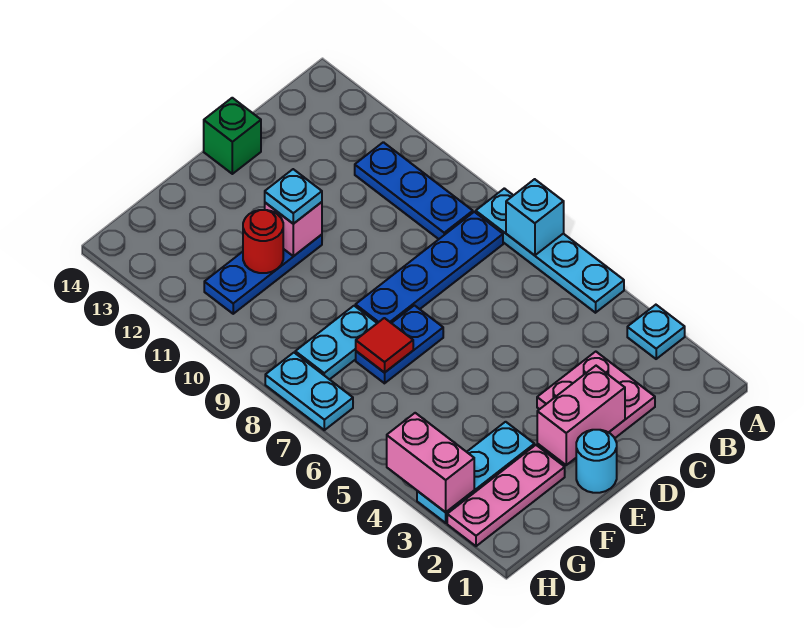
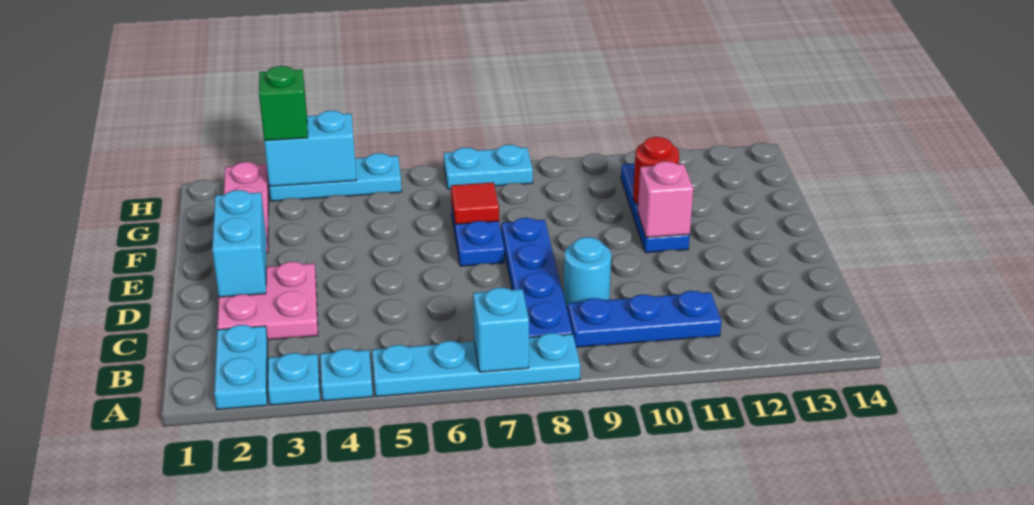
pink 1x2 brick [537,366,625,465] -> cyan 1x2 brick [212,190,267,297]
green 1x1 brick [204,98,261,174] -> green 1x1 brick moved to [259,66,308,141]
cyan 1x1 round brick [576,430,617,493] -> cyan 1x1 round brick moved to [564,237,611,308]
cyan 1x1 plate [265,169,322,224] -> cyan 1x1 plate moved to [320,349,373,401]
cyan 1x3 plate [417,422,534,523] -> cyan 1x3 plate turned to [269,153,402,201]
cyan 1x2 plate [295,306,377,380] -> cyan 1x2 plate moved to [214,325,268,409]
pink 1x2 brick [387,413,474,512] -> cyan 1x2 brick [264,111,356,186]

